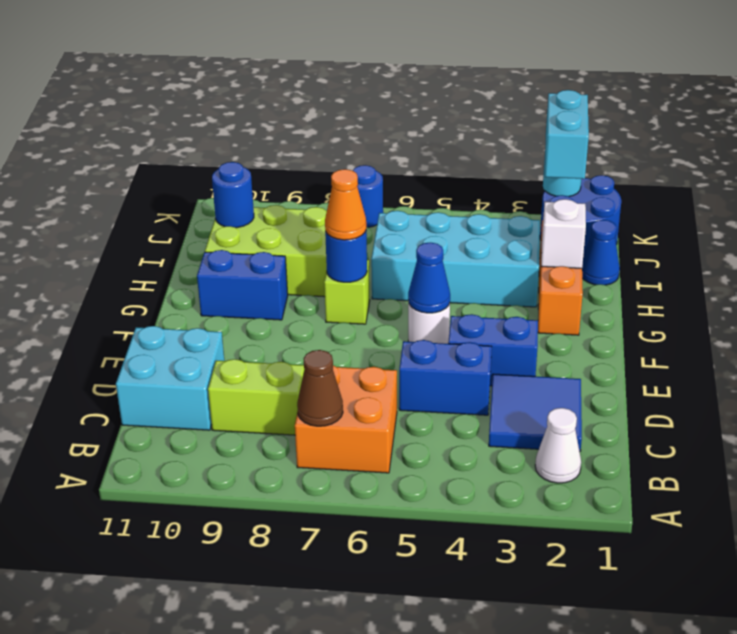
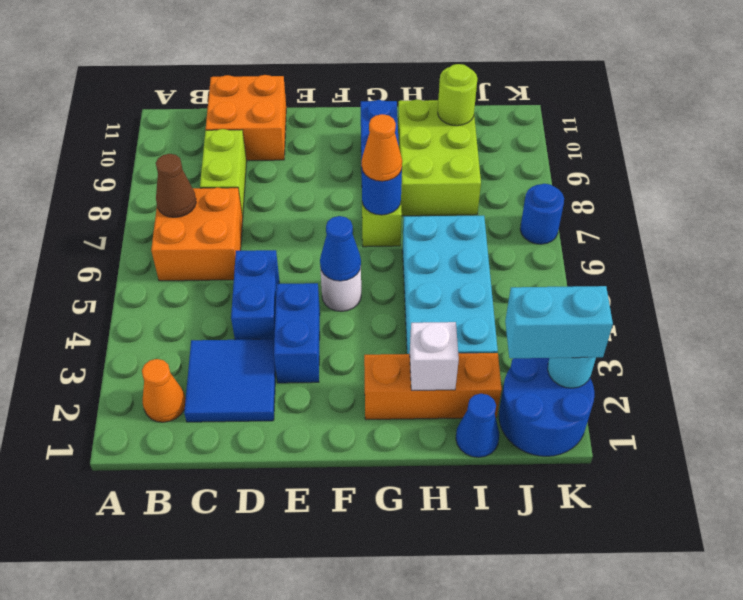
white 1x1 cone [535,408,581,483] -> orange 1x1 cone [142,359,186,422]
cyan 2x2 brick [116,326,224,430] -> orange 2x2 brick [206,75,286,161]
blue 1x1 round brick [212,162,254,228] -> lime 1x1 round brick [438,64,477,126]

